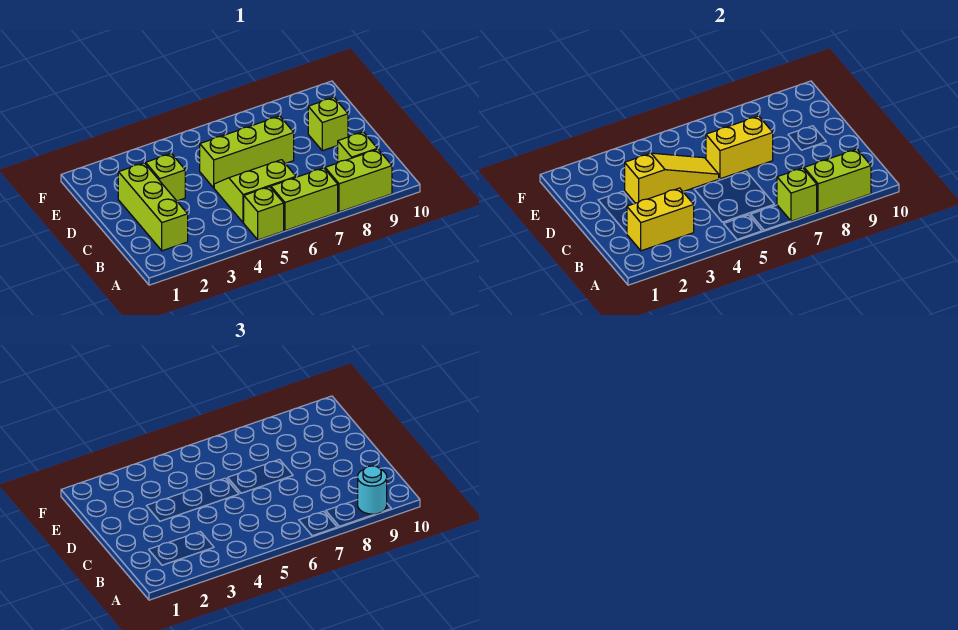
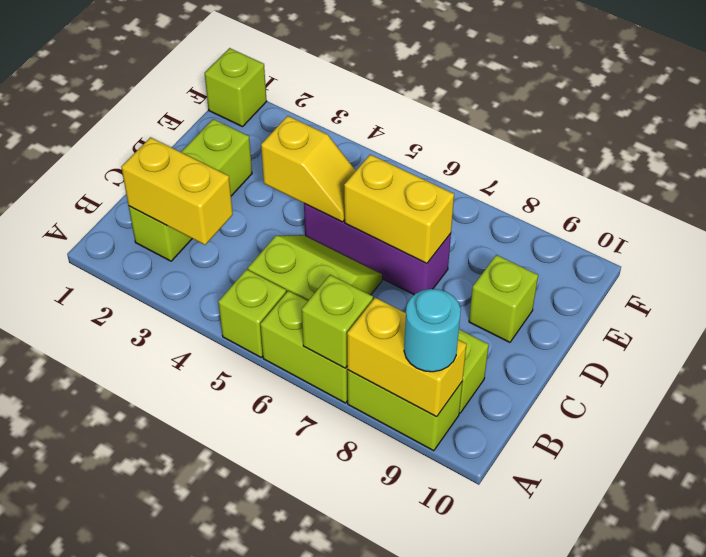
lime 1x2 brick [804,149,871,212] -> yellow 1x2 brick [347,298,466,417]
lime 1x1 brick [146,154,185,201] -> lime 1x1 brick moved to [205,48,267,127]
yellow 1x3 slope [625,153,719,203] -> yellow 1x2 slope [261,116,356,222]
lime 1x3 brick [200,116,294,188] -> purple 1x3 brick [304,203,451,295]

